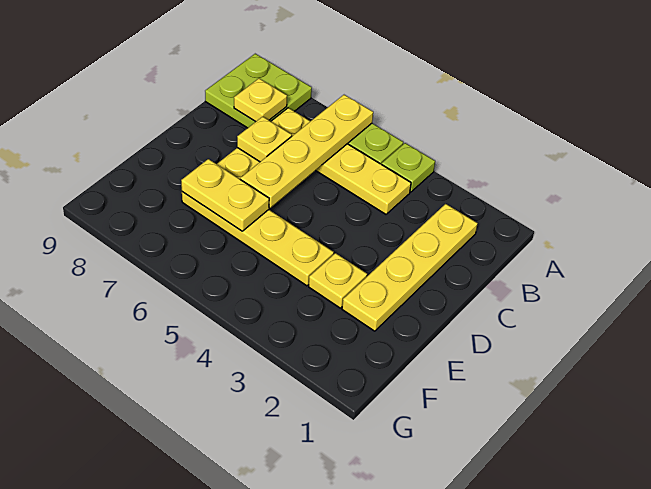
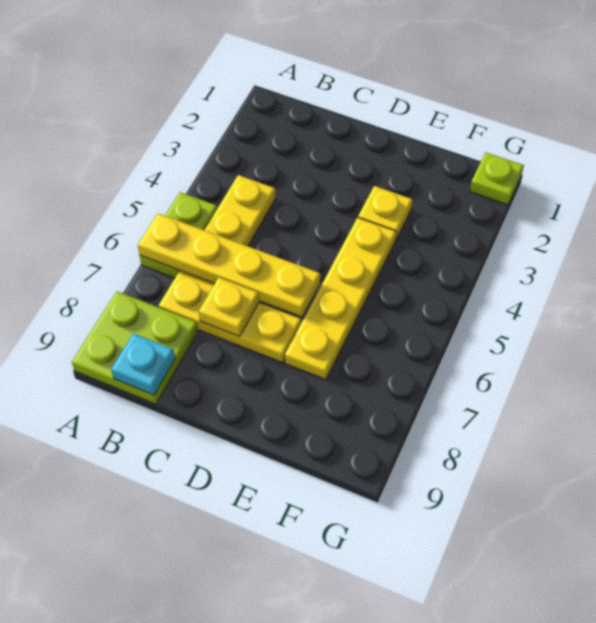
lime 1x1 plate [382,143,435,192] -> lime 1x1 plate moved to [470,152,524,205]
yellow 1x4 plate [342,204,478,331] -> none
yellow 1x1 plate [234,79,287,122] -> none
none -> cyan 1x1 plate [111,333,175,395]
yellow 1x2 plate [181,159,269,231] -> none

